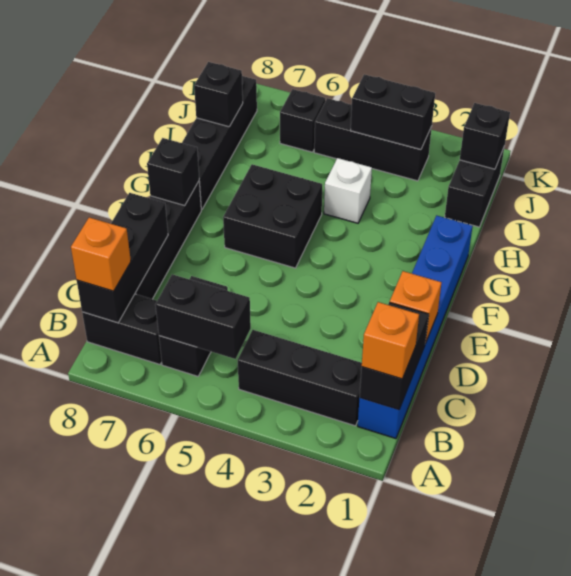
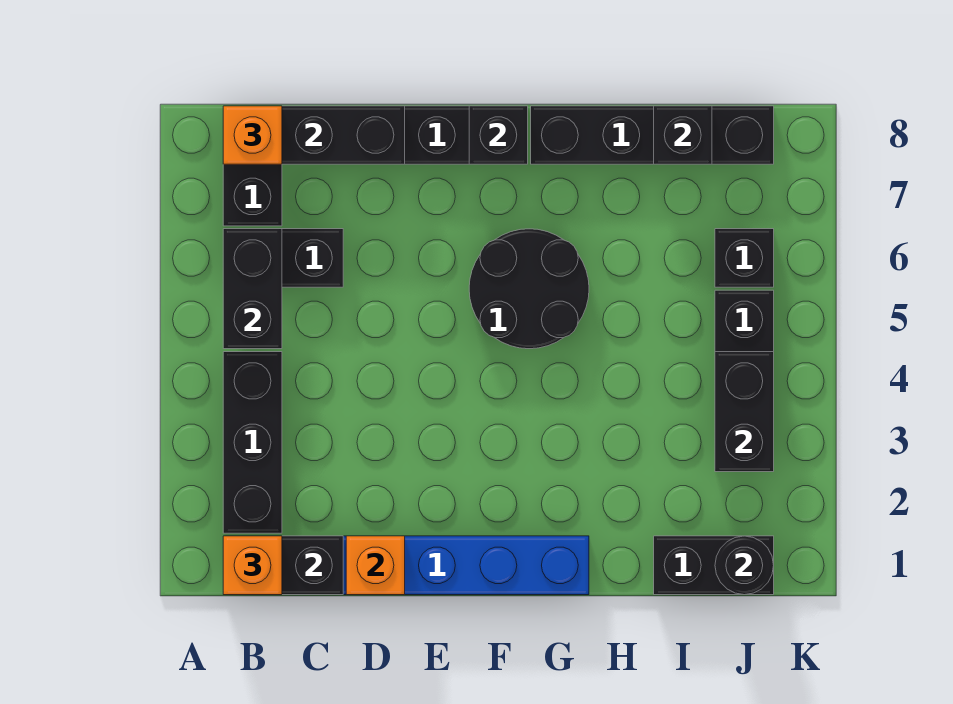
black 2x2 brick [223,164,322,268] -> black 2x2 round brick [469,229,589,349]
white 1x1 brick [324,158,372,223] -> none
black 1x1 brick [460,103,510,169] -> black 1x1 round brick [715,536,774,595]

